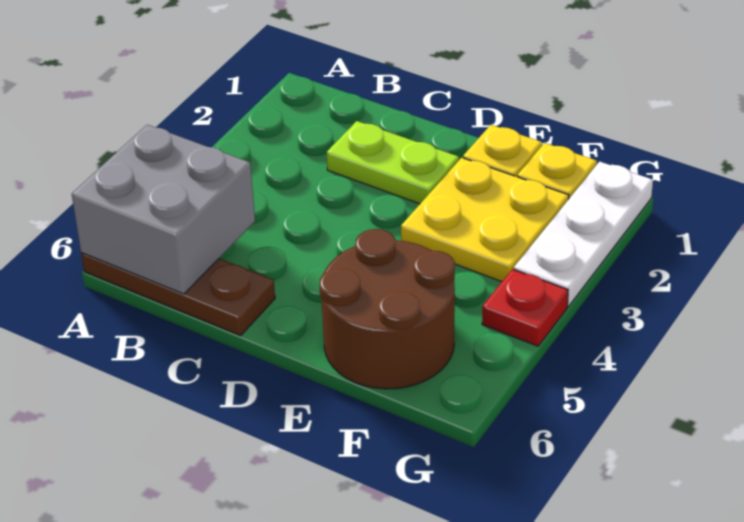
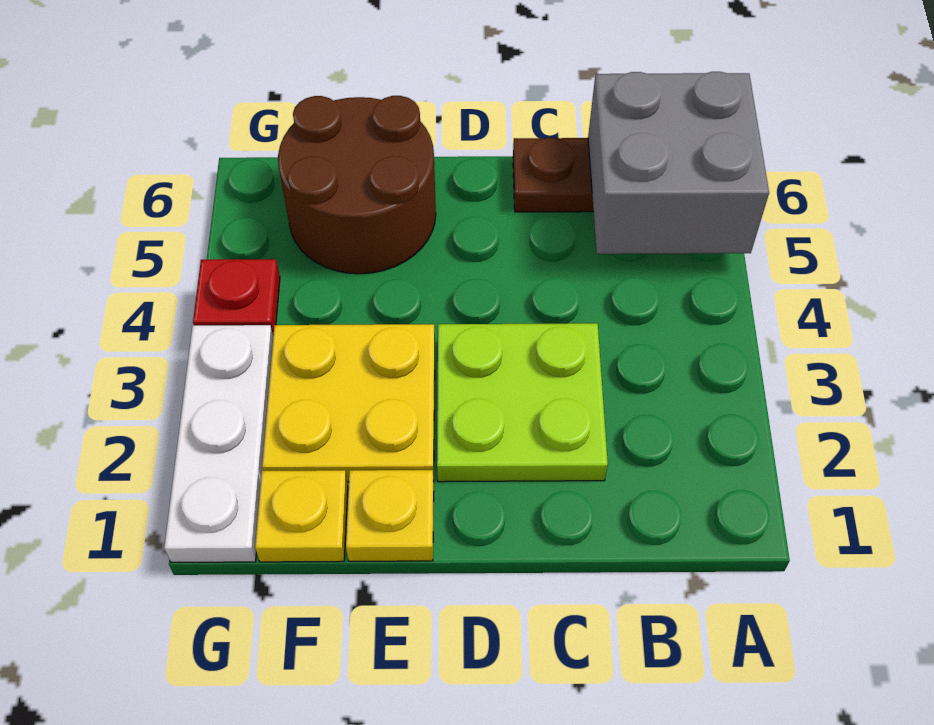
lime 1x2 plate [327,121,459,204] -> lime 2x2 plate [437,323,608,482]

